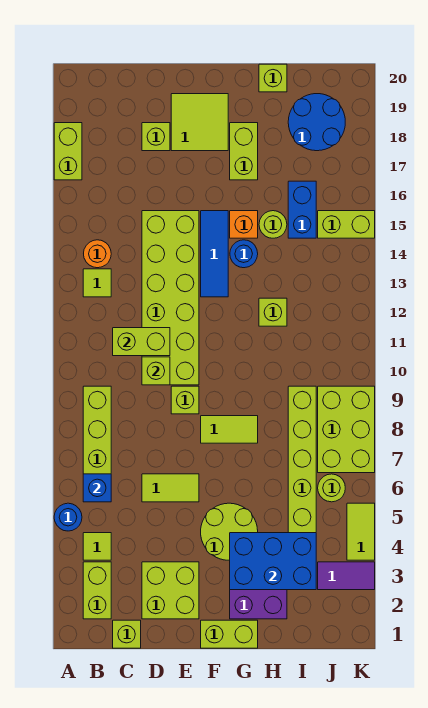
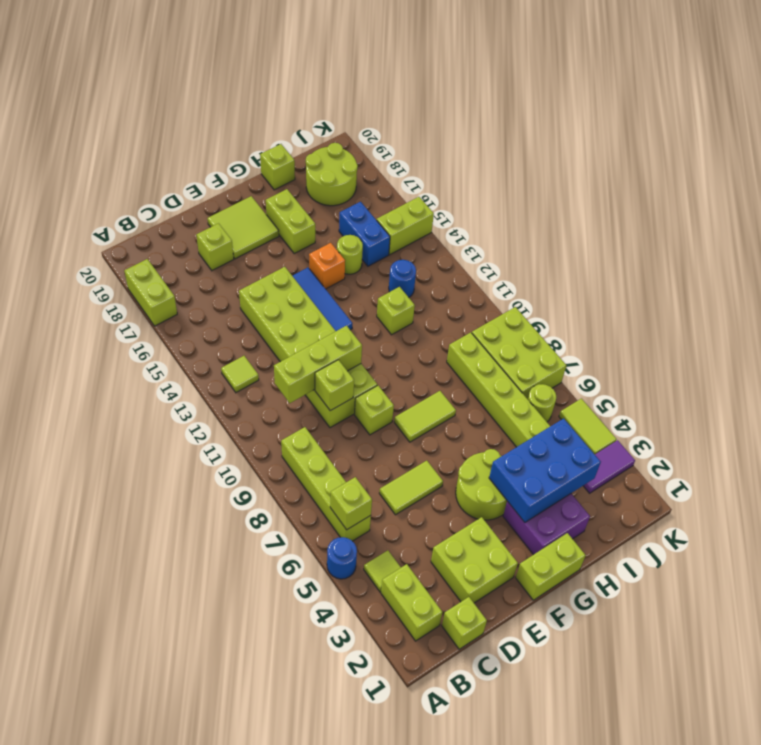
blue 1x1 brick [83,474,111,502] -> lime 1x1 brick [330,477,372,530]
orange 1x1 round brick [84,240,111,268] -> none
lime 1x2 brick [113,328,170,356] -> lime 1x3 brick [274,326,362,403]
blue 1x1 round brick [230,240,258,268] -> blue 1x1 round brick moved to [389,260,416,297]
blue 2x2 round brick [288,94,345,151] -> lime 2x2 round brick [306,143,358,206]

